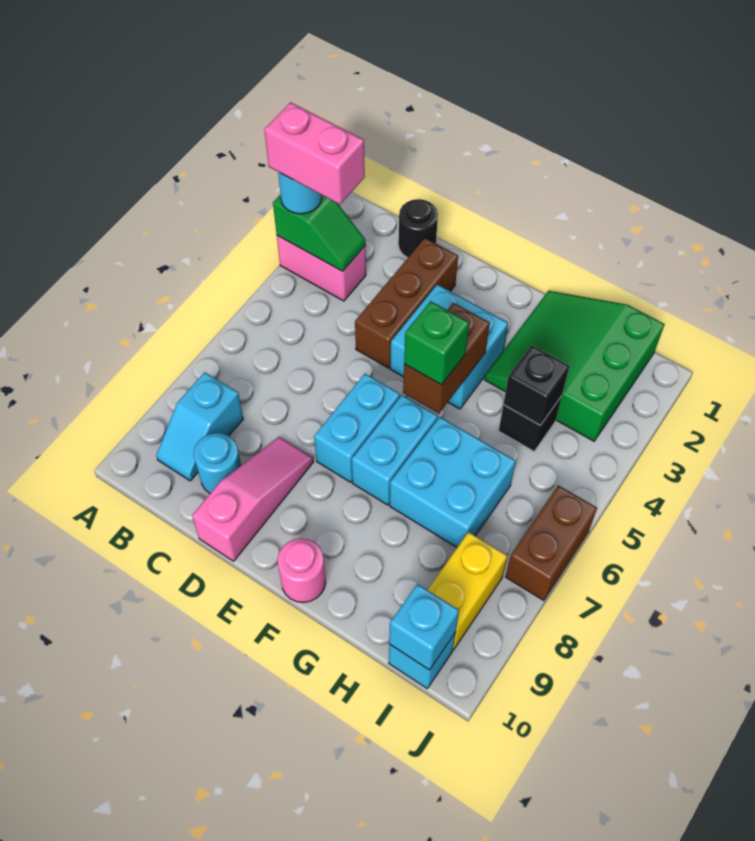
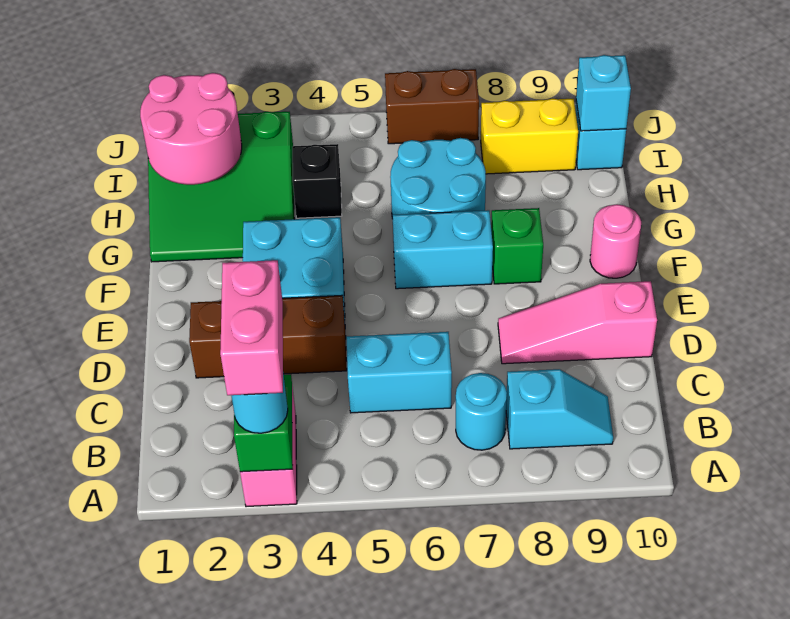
black 1x1 round brick [398,199,438,258] -> none
cyan 1x1 round brick [194,433,241,493] -> cyan 1x1 round brick moved to [456,373,507,450]
cyan 1x2 brick [314,374,400,482] -> cyan 1x2 brick moved to [346,332,452,413]
brown 1x2 brick [403,303,490,413] -> none
green 1x1 brick [404,301,469,385] -> green 1x1 brick moved to [491,208,543,284]
cyan 2x2 brick [390,417,516,547] -> cyan 2x2 round brick [390,138,486,219]
none -> pink 2x2 round brick [140,73,242,185]
black 1x1 brick [503,345,569,426] -> none

